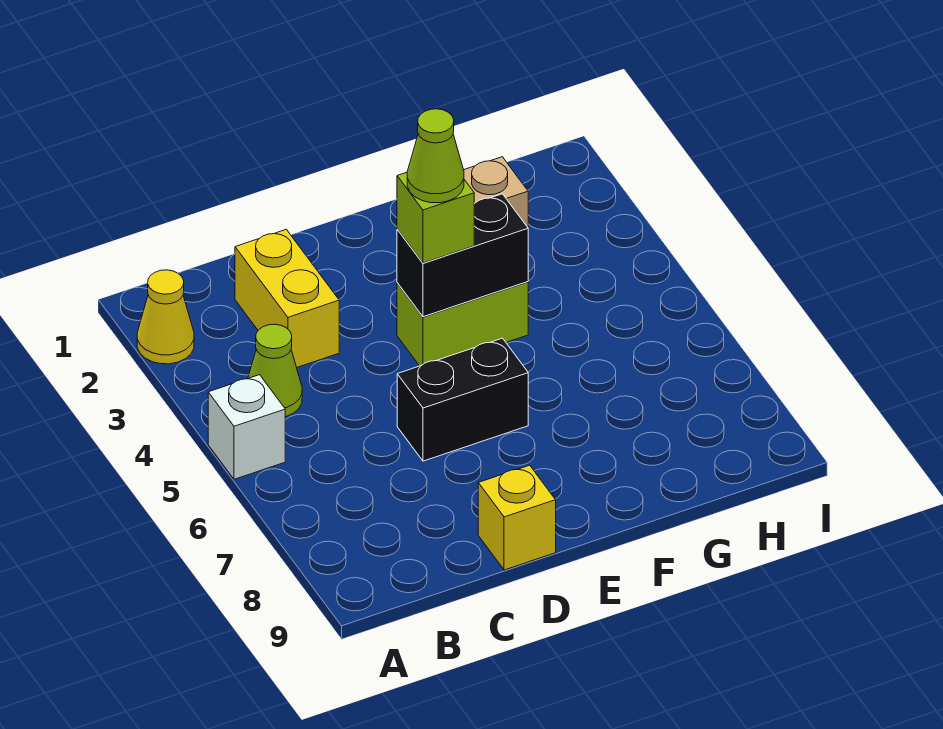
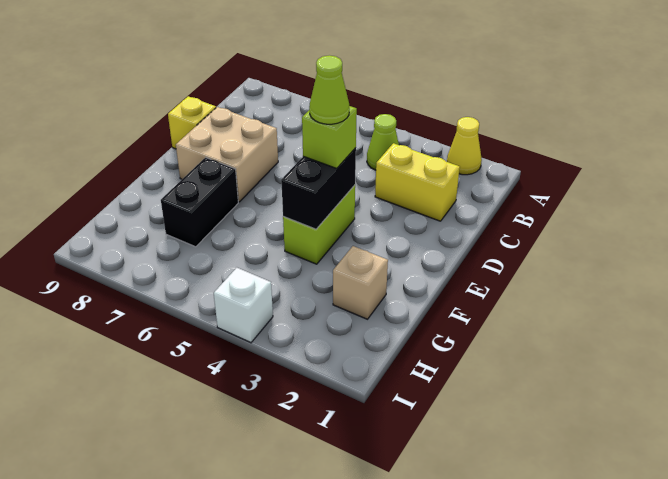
white 1x1 brick [208,375,285,479] -> white 1x1 brick moved to [214,268,273,343]
black 1x2 brick [397,338,528,461] -> black 1x2 brick moved to [161,157,238,247]
none -> tan 2x2 brick [176,107,278,202]

